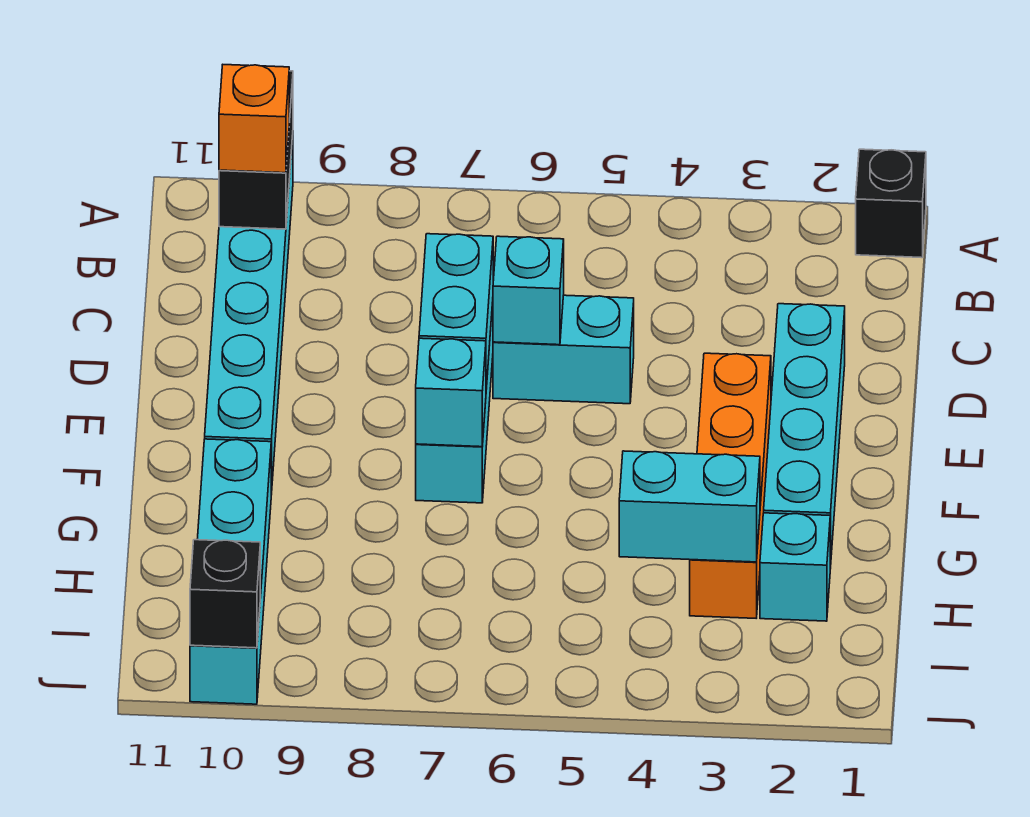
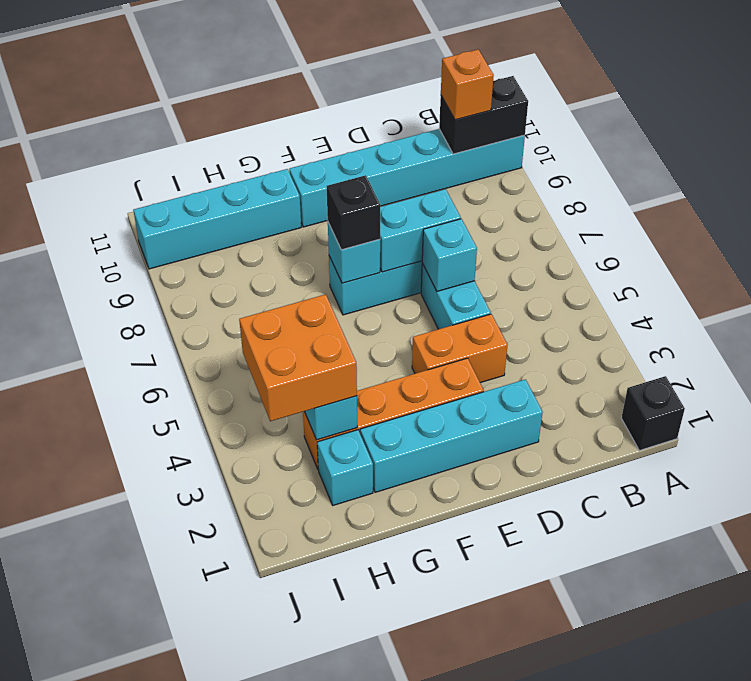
none -> orange 1x2 brick [412,314,507,383]
none -> orange 2x2 brick [239,294,357,421]
black 1x1 brick [190,540,260,648] -> black 1x1 brick moved to [327,175,380,250]

